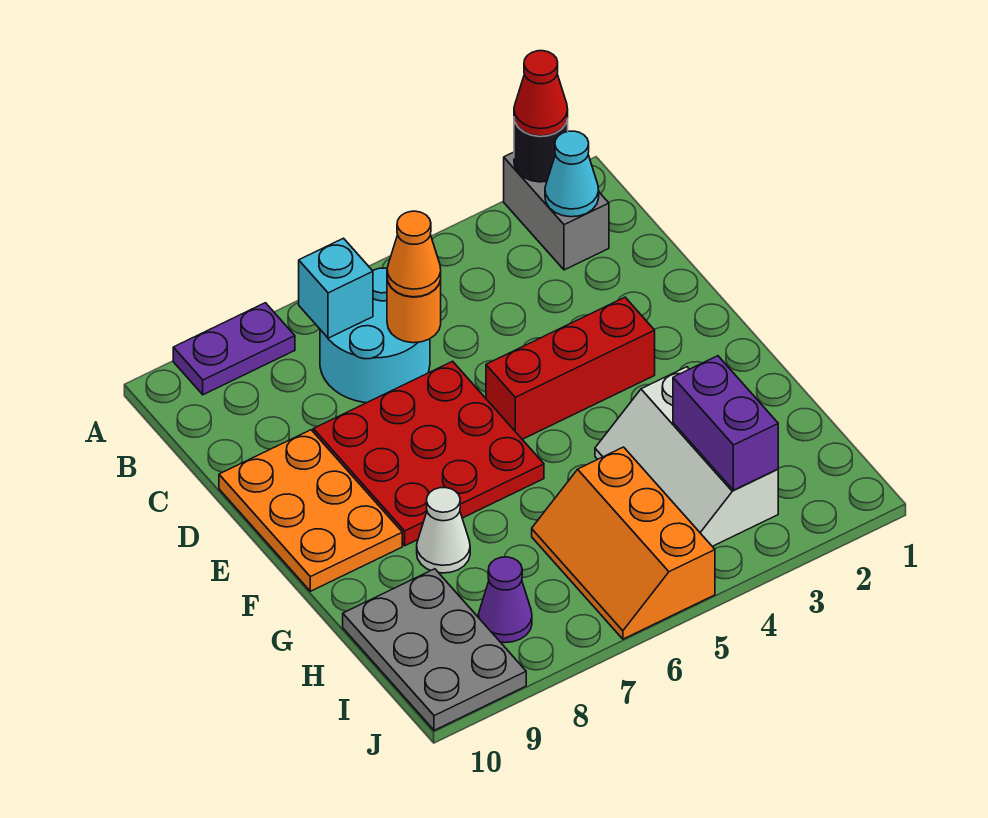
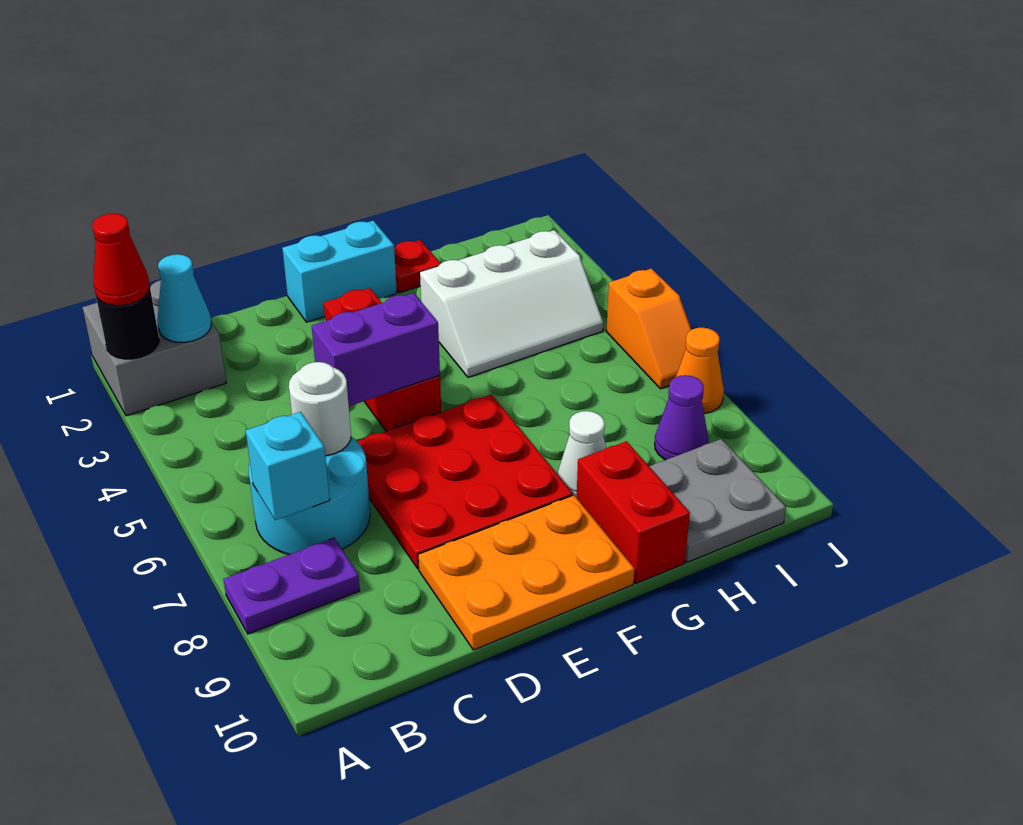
grey 1x2 brick [504,152,609,270] -> grey 2x2 brick [82,280,226,416]
purple 1x2 plate [173,303,295,395] -> purple 1x2 plate turned to [223,538,360,634]
orange 1x1 round brick [387,279,441,343] -> white 1x1 round brick [289,362,351,456]
orange 1x1 cone [387,211,441,297] -> orange 1x1 cone moved to [676,328,724,414]
none -> cyan 1x2 brick [282,221,397,322]
none -> red 1x1 plate [394,240,441,293]
none -> red 1x2 brick [577,441,690,583]
purple 1x2 brick [673,356,778,490] -> purple 1x2 brick moved to [312,293,440,406]
orange 2x3 slope [532,447,715,639] -> orange 1x2 slope [606,268,691,389]
grey 2x3 plate [343,569,526,730] -> grey 2x2 plate [649,439,786,562]

